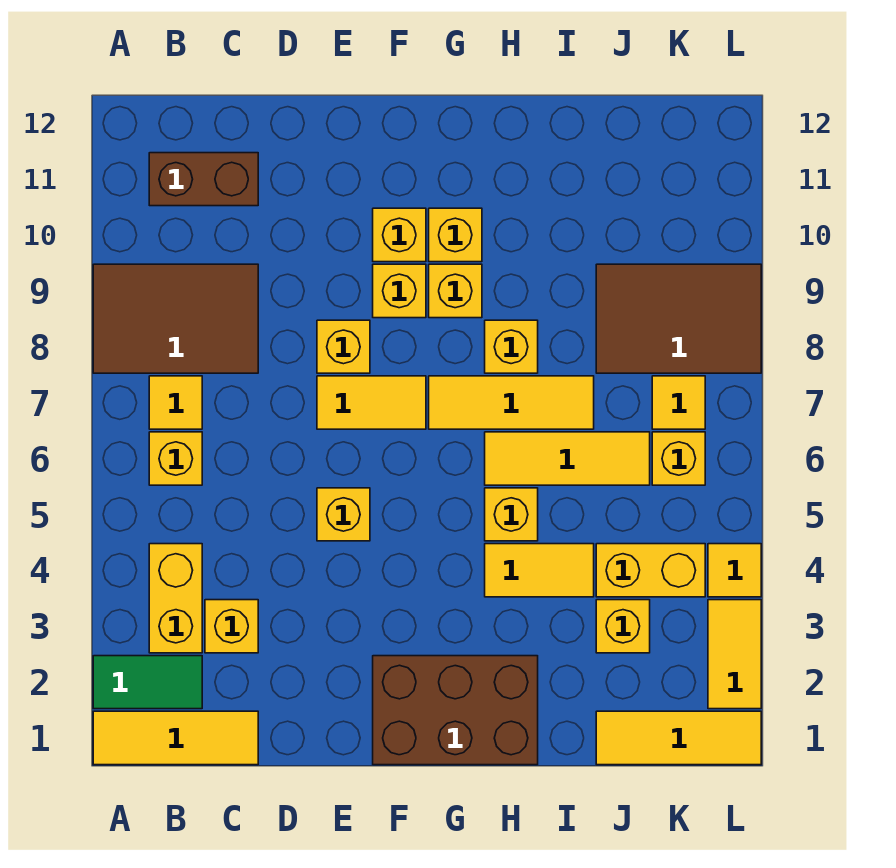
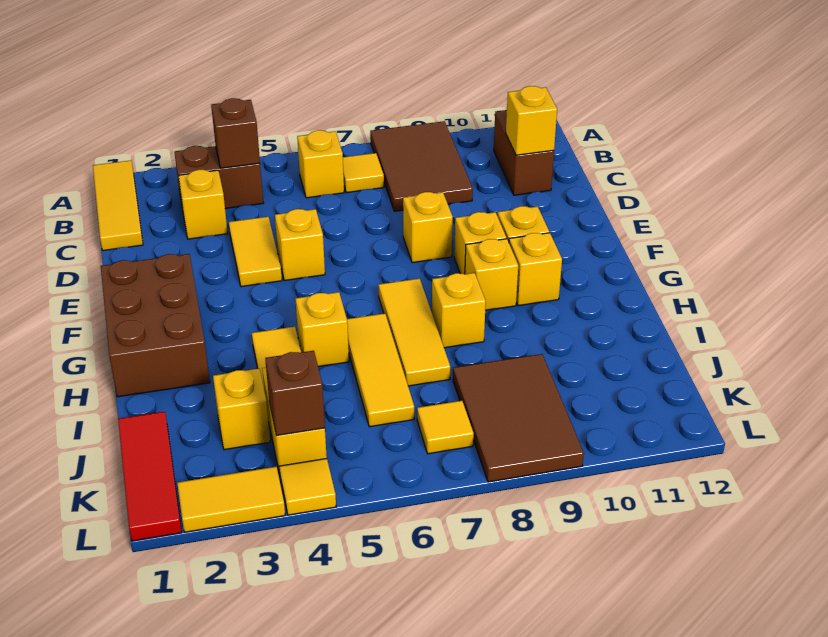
green 1x2 tile [93,656,202,709] -> none
yellow 1x2 brick [149,544,202,653] -> brown 1x2 brick [174,146,263,209]
none -> brown 1x1 brick [211,98,260,168]
yellow 1x2 tile [317,376,426,429] -> yellow 1x2 tile moved to [229,217,282,287]
yellow 1x3 tile [596,711,761,765] -> red 1x3 tile [118,412,182,541]
none -> brown 1x1 brick [265,351,325,436]
yellow 1x1 brick [652,432,705,485] -> yellow 1x1 brick moved to [506,86,557,155]

